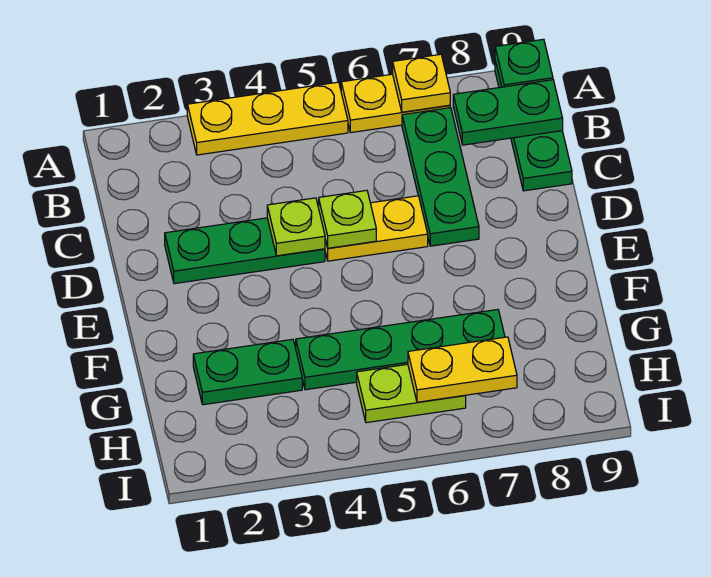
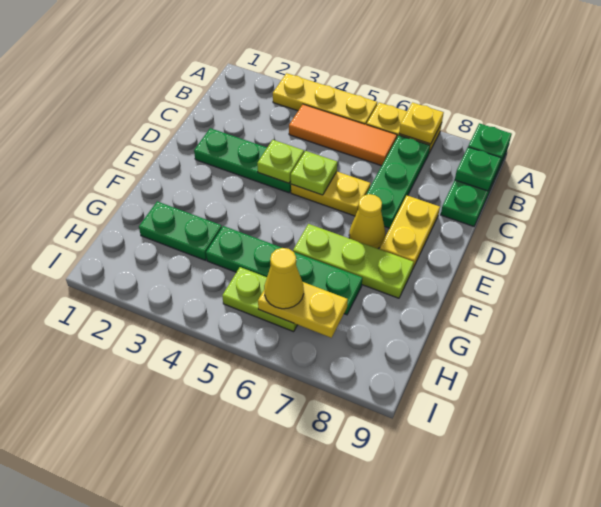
none -> orange 1x3 tile [289,104,397,166]
green 1x2 plate [453,80,563,145] -> green 1x1 plate [455,147,501,191]
none -> yellow 1x2 plate [380,196,440,268]
none -> yellow 1x1 cone [349,194,385,249]
none -> lime 1x3 plate [293,224,414,298]
none -> yellow 1x1 cone [264,248,304,309]

